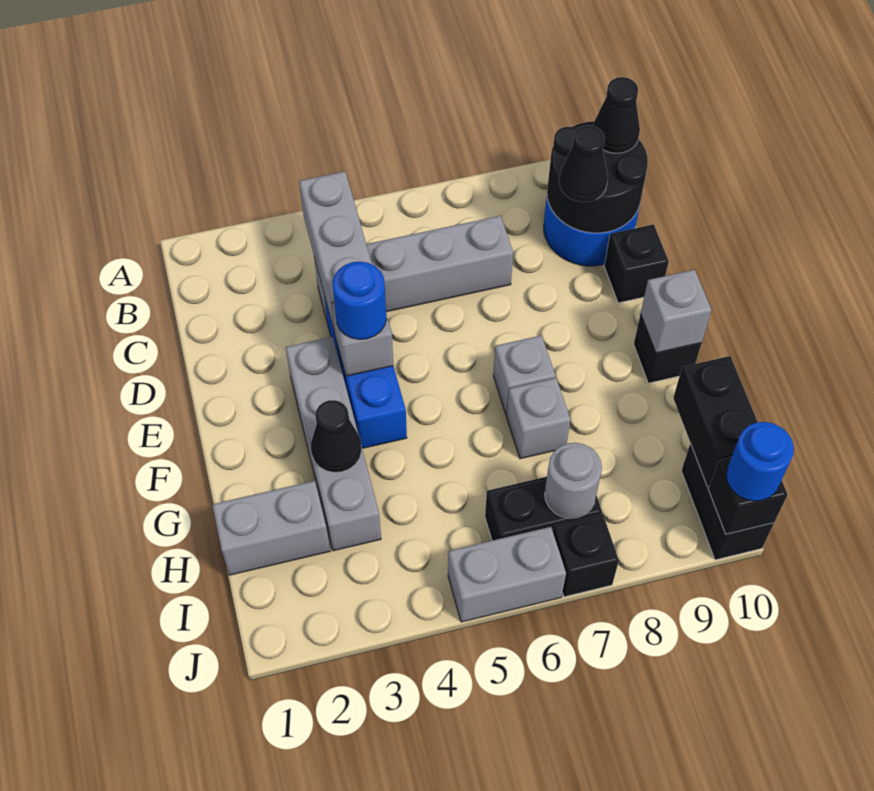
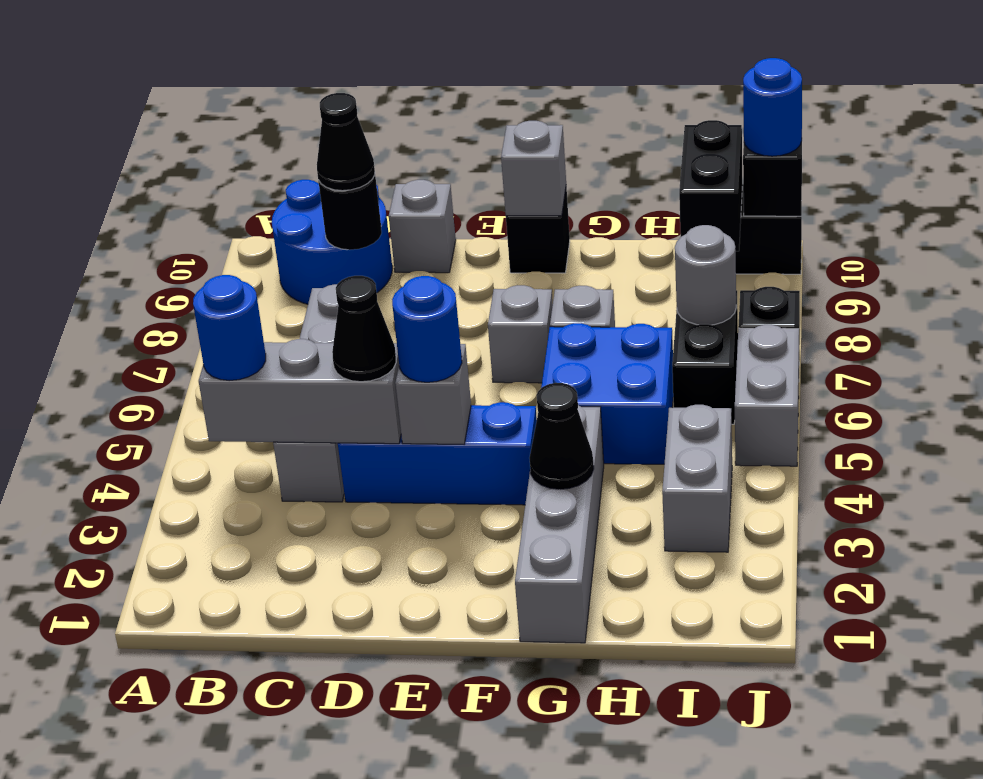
none -> blue 1x1 round brick [193,275,266,381]
black 2x2 round brick [547,121,648,233] -> black 1x1 round brick [318,175,382,250]
black 1x1 cone [593,77,640,153] -> black 1x1 cone moved to [332,276,396,382]
black 1x1 brick [604,224,669,303] -> grey 1x1 brick [389,180,456,273]
grey 1x4 brick [286,337,381,551] -> grey 1x4 brick turned to [515,405,604,643]
none -> blue 2x2 brick [541,323,673,464]
grey 1x2 brick [212,481,330,575] -> grey 1x2 brick moved to [662,405,732,552]
black 1x2 brick [673,356,758,487] -> black 1x2 brick turned to [679,120,742,251]

